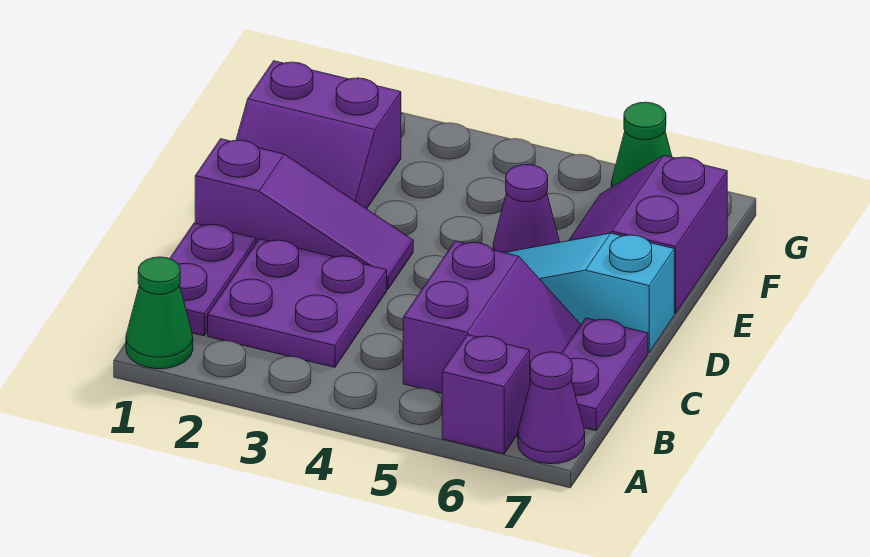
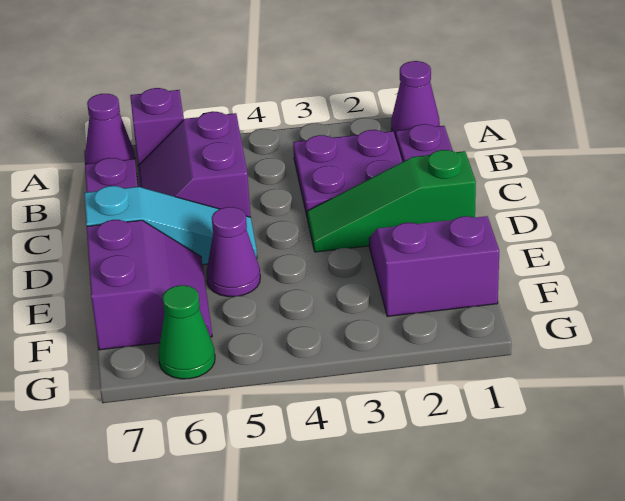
green 1x1 cone [126,257,193,369] -> purple 1x1 cone [391,61,440,137]
purple 1x3 slope [195,139,413,290] -> green 1x3 slope [307,150,476,252]

